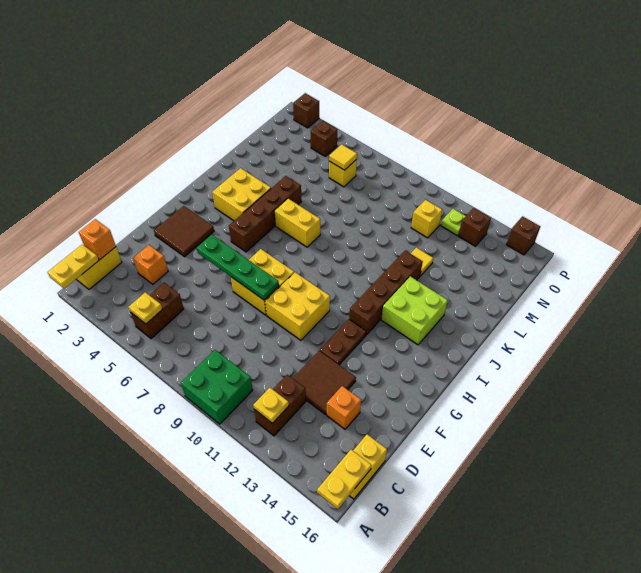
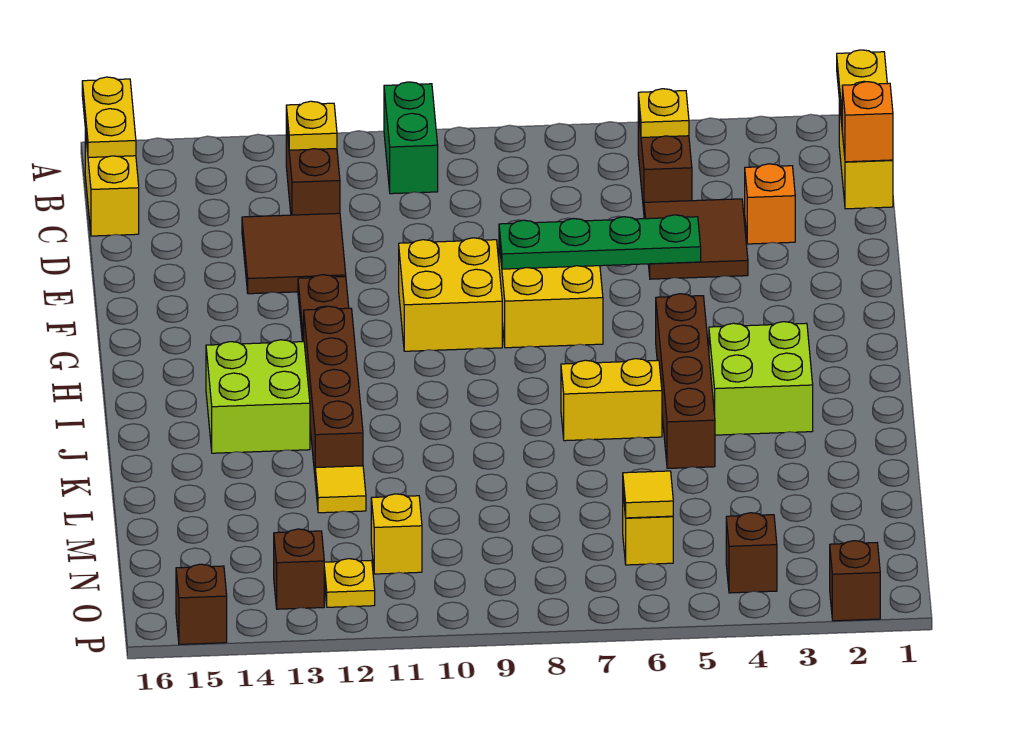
green 2x2 brick [181,350,253,424] -> green 1x2 brick [384,82,438,194]
orange 1x1 brick [327,386,361,429] -> none
brown 2x2 tile [154,206,214,257] -> brown 2x2 tile moved to [644,199,748,279]
yellow 2x2 brick [212,168,271,221] -> lime 2x2 brick [709,322,813,435]
lime 1x1 plate [441,209,466,236] -> yellow 1x1 plate [324,559,375,607]

